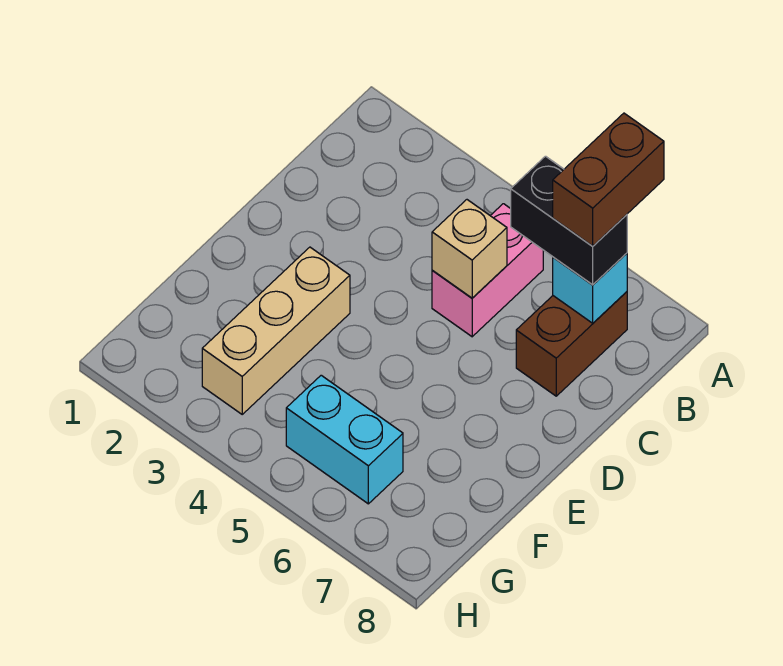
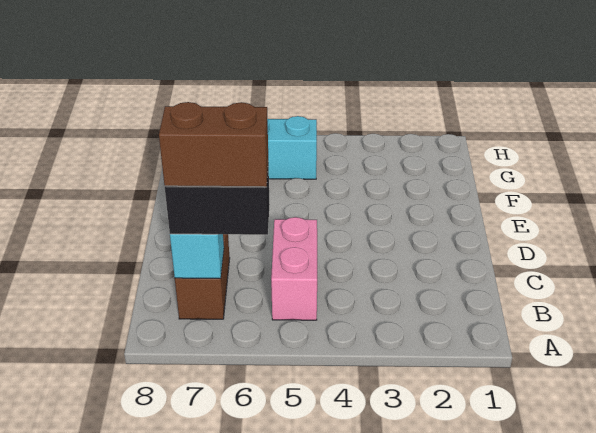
brown 1x2 brick [553,113,664,246] -> brown 1x2 brick turned to [159,102,268,187]
tan 1x1 brick [432,200,507,298] -> none
tan 1x3 brick [202,247,350,414] -> none

